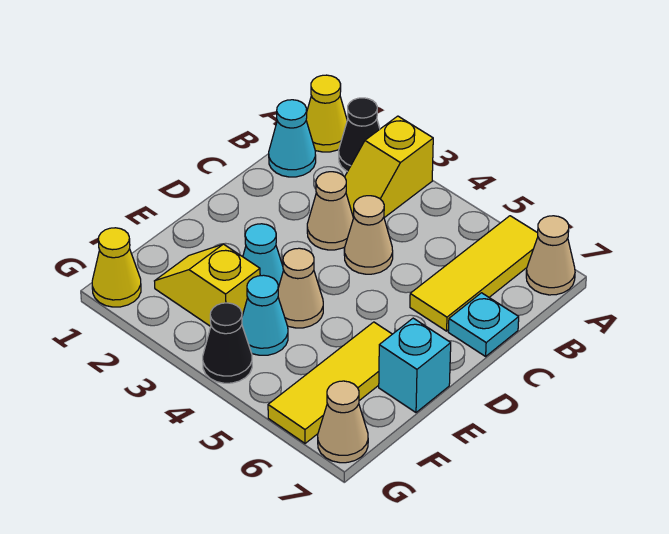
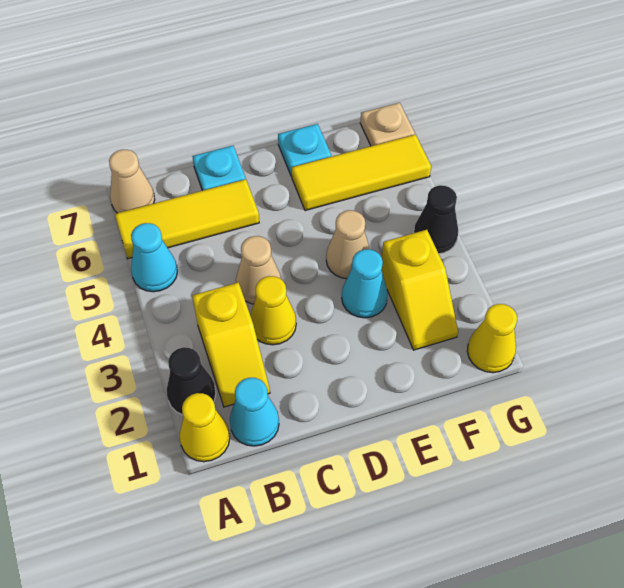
yellow 1x2 slope [345,116,433,218] -> yellow 1x2 slope turned to [192,282,270,407]
tan 1x1 cone [307,172,353,250] -> yellow 1x1 cone [250,276,296,345]
cyan 1x1 brick [379,318,451,412] -> cyan 1x1 plate [278,124,331,176]
cyan 1x1 cone [242,275,288,355] -> cyan 1x1 cone moved to [131,223,177,292]
tan 1x1 cone [318,381,368,463] -> tan 1x1 plate [360,103,415,146]

